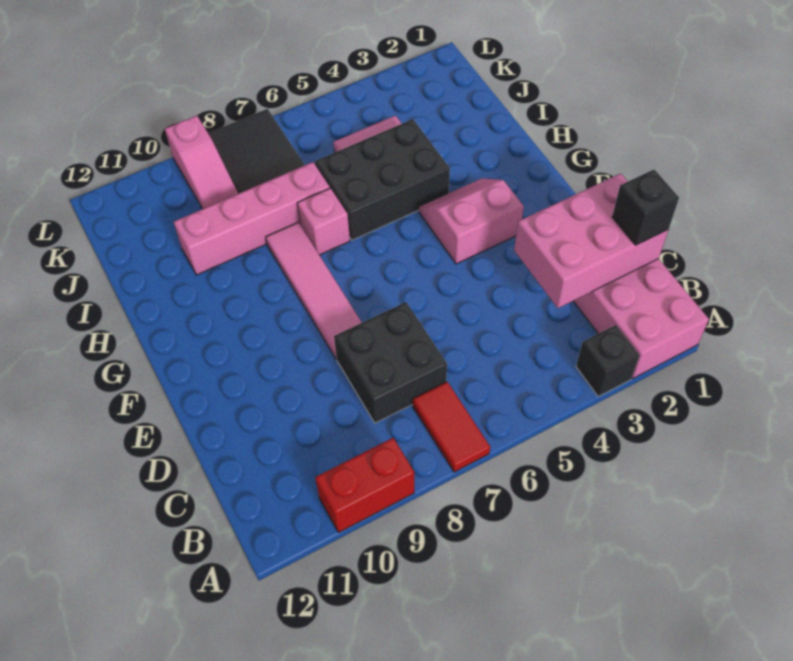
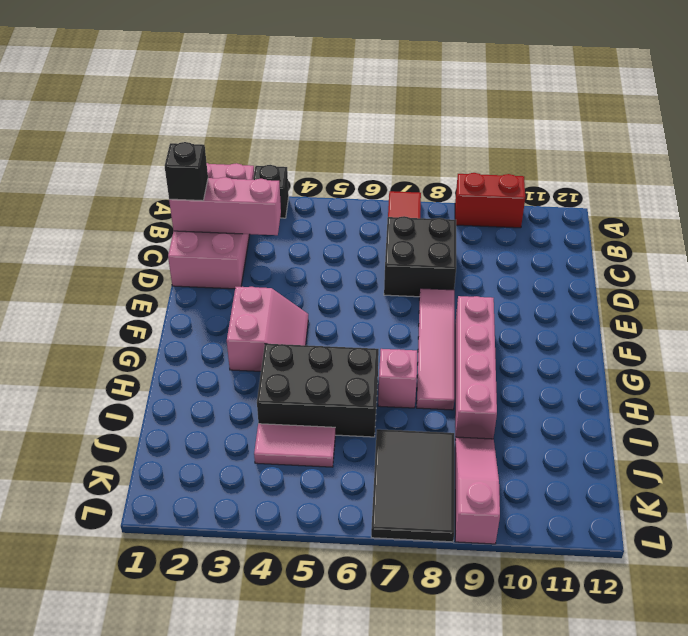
pink 2x3 brick [514,174,668,308] -> pink 1x3 brick [169,177,281,235]
pink 2x2 slope [419,178,524,264] -> pink 2x2 slope turned to [227,287,308,371]
pink 1x4 brick [174,162,330,275] -> pink 1x4 brick turned to [455,296,497,440]

